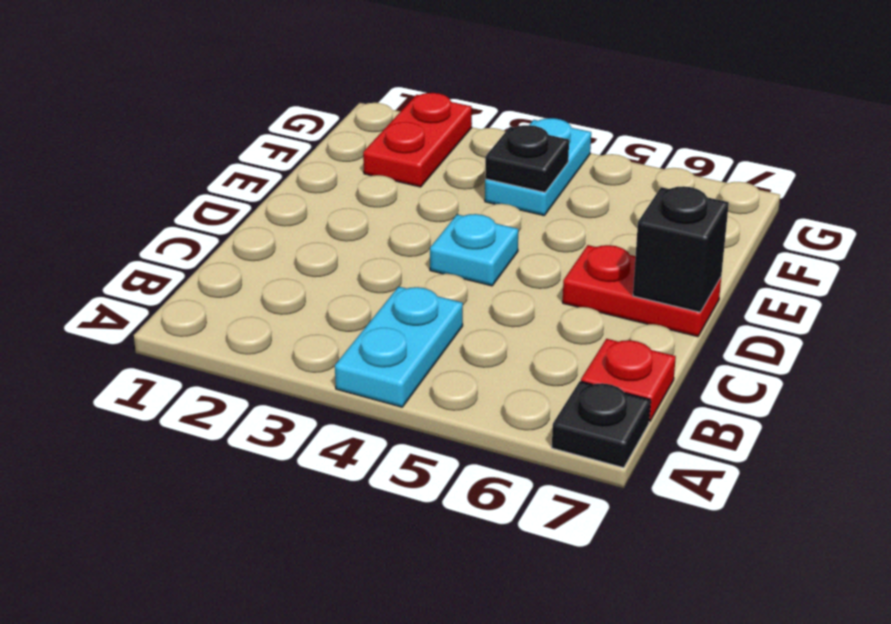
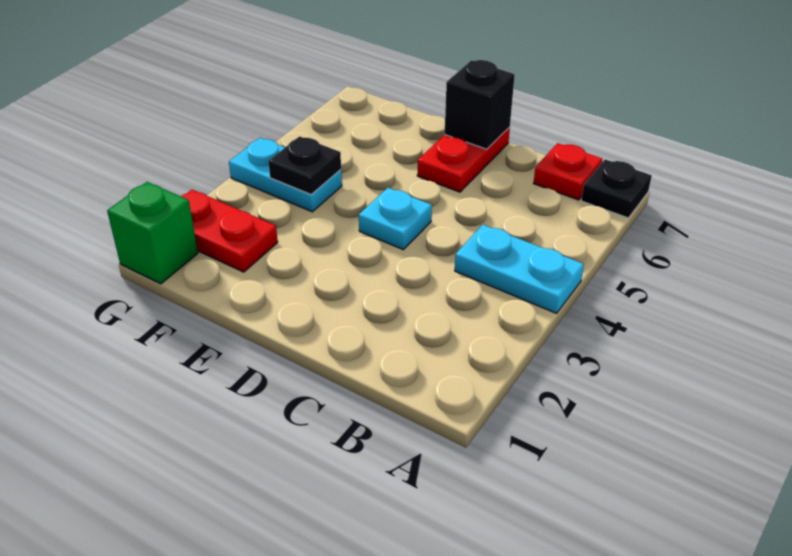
none -> green 1x1 brick [107,182,198,284]

